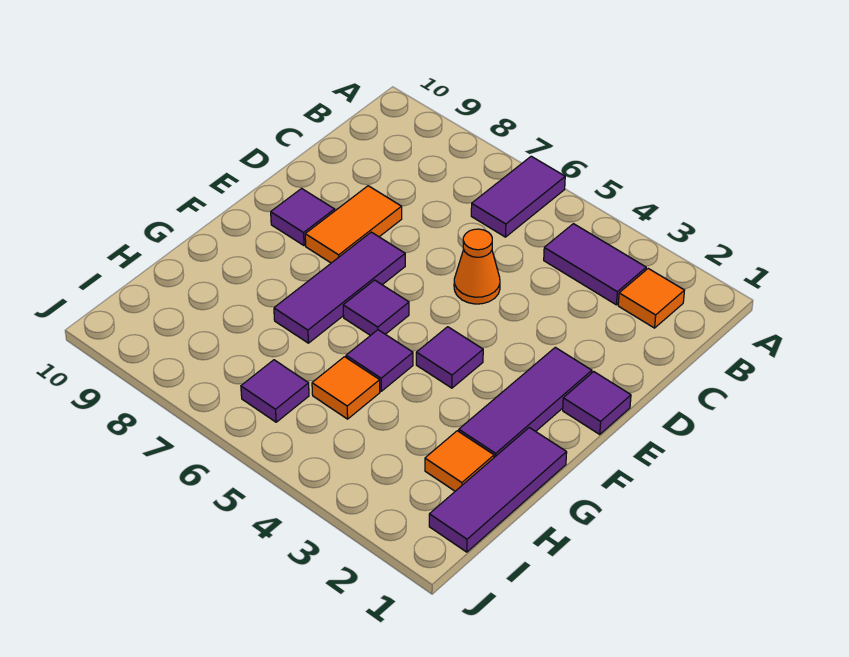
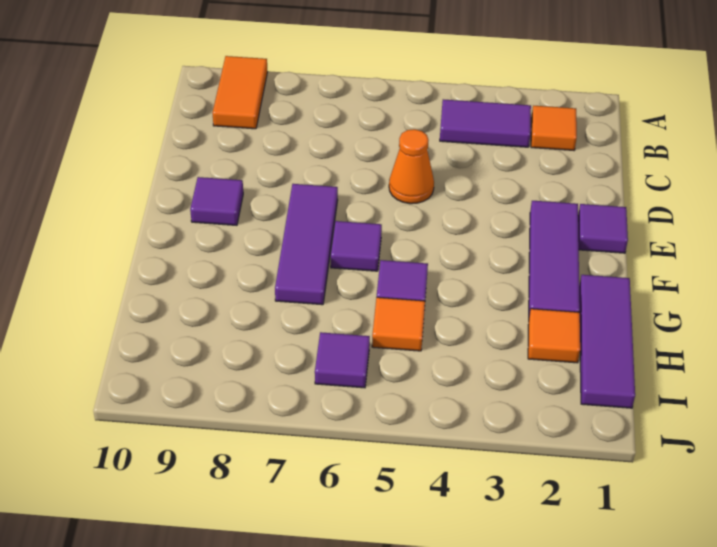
purple 1x2 tile [471,156,565,237] -> none
orange 1x2 tile [305,186,402,263] -> orange 1x2 tile moved to [213,56,268,129]
purple 1x1 tile [416,327,483,388] -> none

